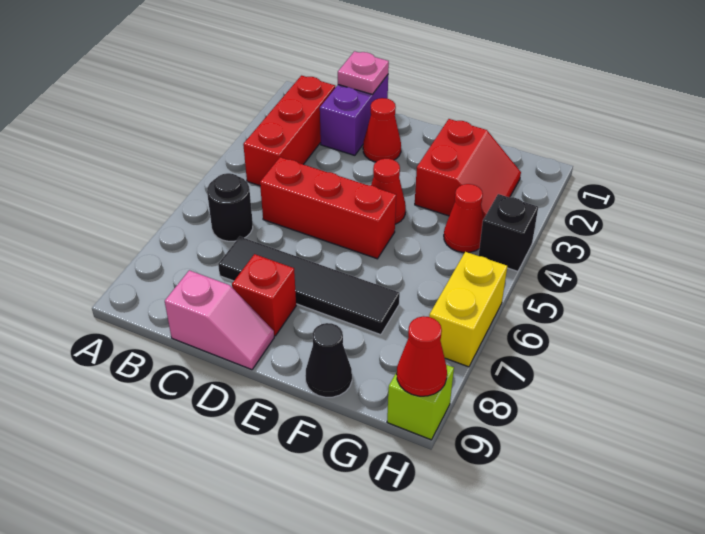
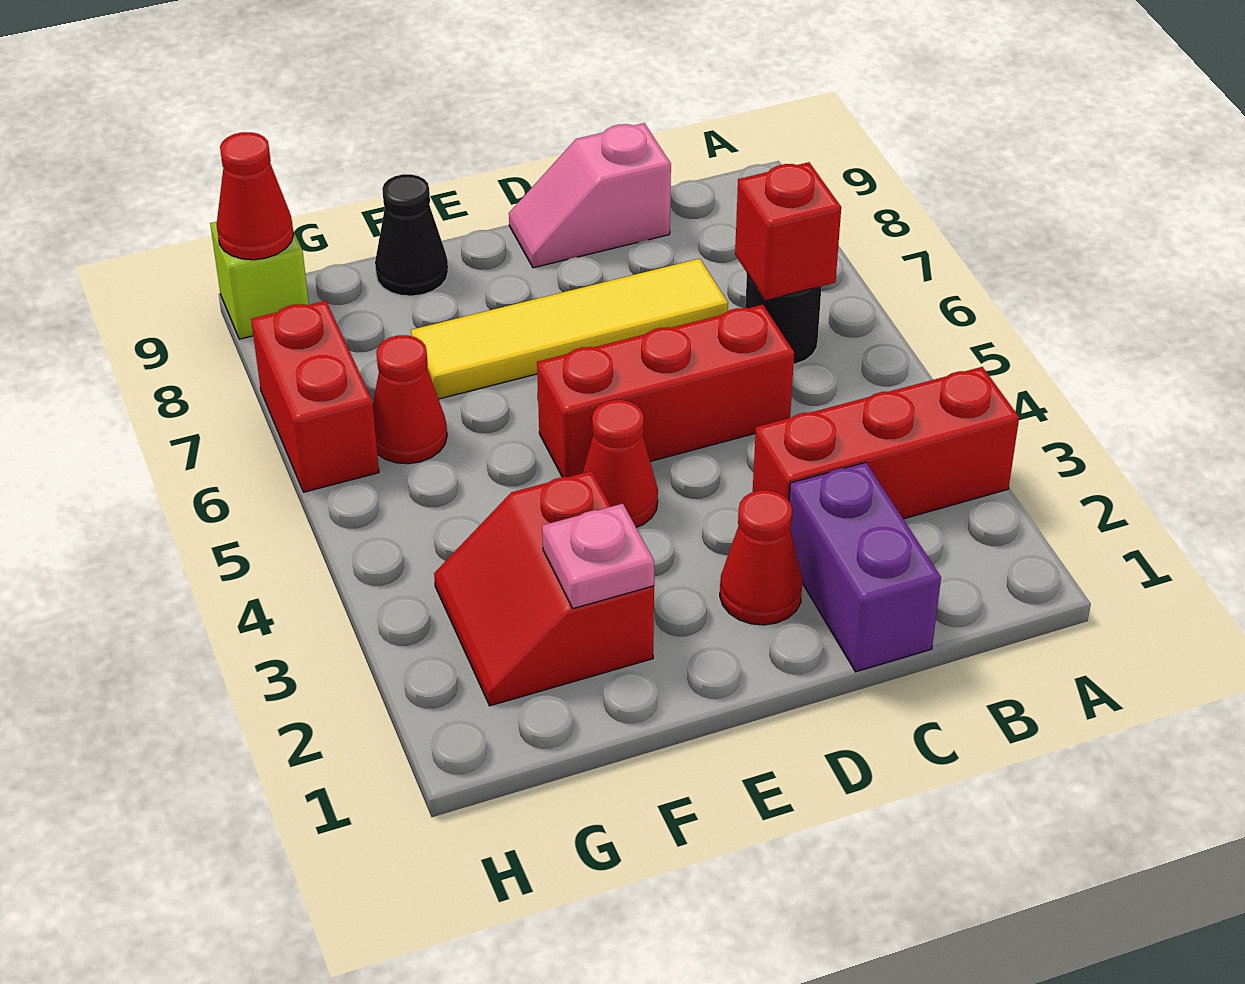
red 1x3 brick [243,76,335,186] -> red 1x3 brick turned to [753,367,1019,519]
pink 1x1 plate [338,51,389,94] -> pink 1x1 plate moved to [542,504,654,608]
black 1x4 tile [218,237,400,335] -> yellow 1x4 tile [411,259,728,399]
red 1x1 brick [232,254,296,336] -> red 1x1 brick moved to [735,162,841,300]
red 1x1 cone [444,184,483,253] -> red 1x1 cone moved to [373,335,447,464]
black 1x1 brick [479,194,538,271] -> none
yellow 1x2 brick [429,252,507,367] -> red 1x2 brick [251,301,379,492]

